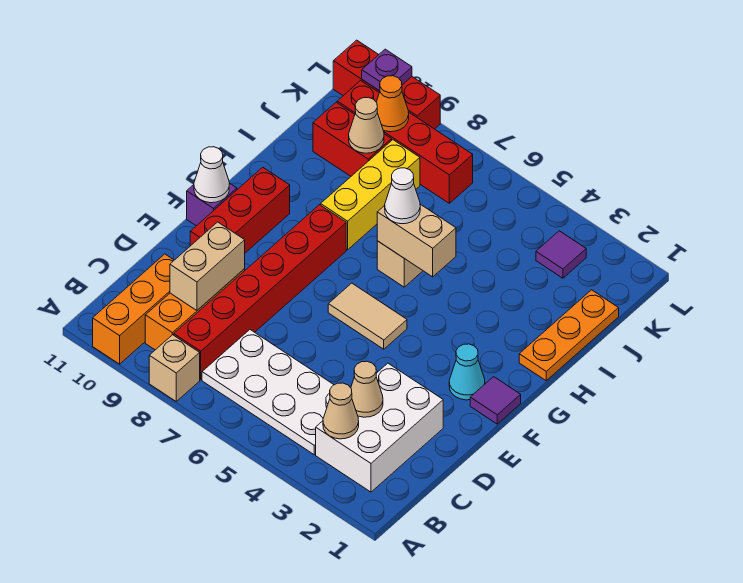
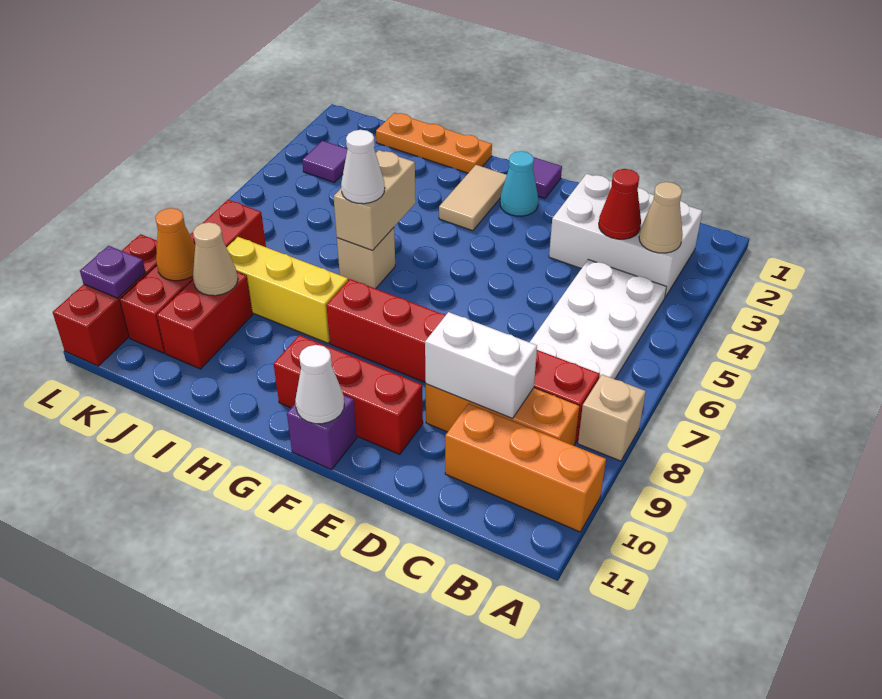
tan 1x1 cone [351,361,383,417] -> red 1x1 cone [599,169,641,239]
tan 1x2 brick [170,222,245,310] -> white 1x2 brick [425,312,537,418]
tan 1x2 tile [328,283,407,349] -> tan 1x2 tile moved to [439,165,507,231]

